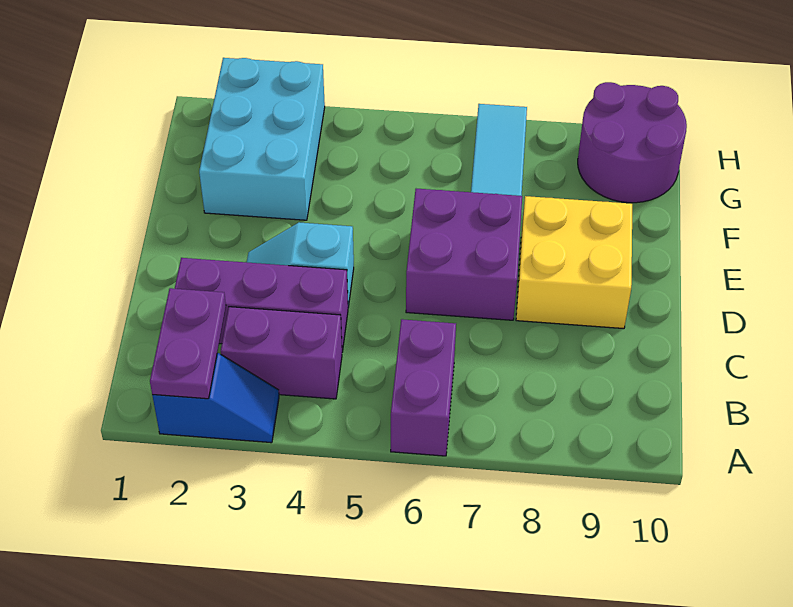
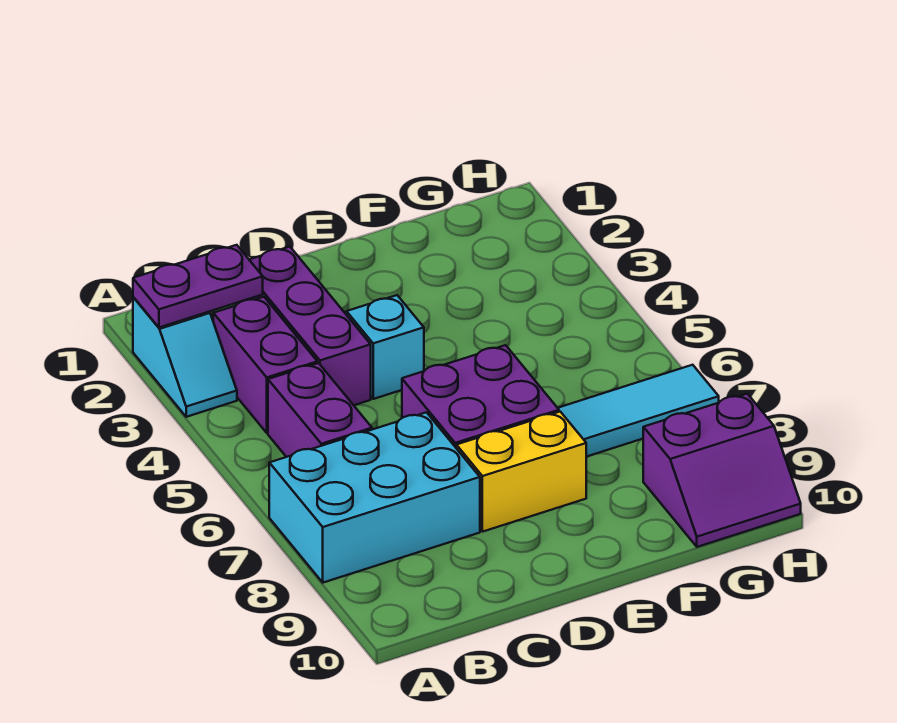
blue 1x2 slope [152,353,279,443] -> cyan 1x2 slope [133,297,237,417]
purple 1x2 brick [391,319,456,456] -> purple 1x2 brick turned to [268,363,372,457]
yellow 2x2 brick [516,196,632,329] -> yellow 1x2 brick [456,412,586,532]
cyan 2x3 brick [199,58,325,220] -> cyan 2x3 brick moved to [269,412,480,583]
purple 2x2 round brick [578,82,687,203] -> purple 2x2 slope [643,394,801,547]

